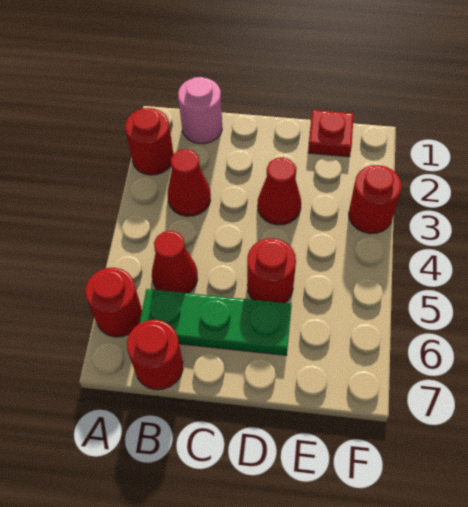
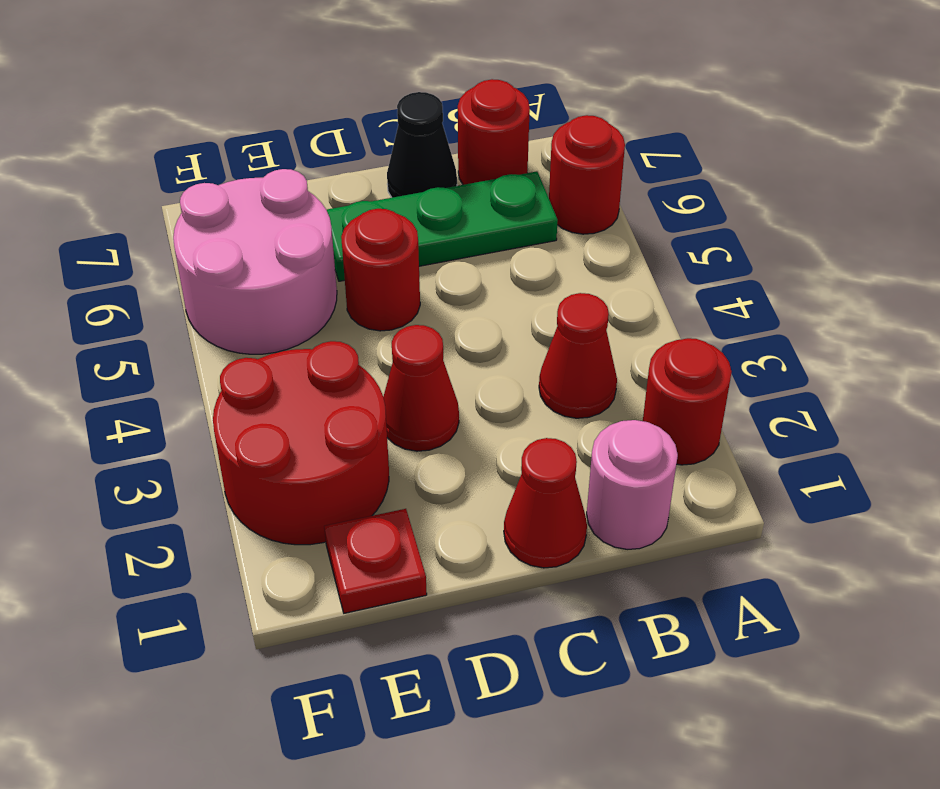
red 1x1 cone [152,231,198,293] -> red 1x1 cone moved to [504,438,587,568]
none -> black 1x1 cone [387,92,457,198]
none -> pink 2x2 round brick [173,169,337,354]
red 1x1 round brick [349,165,402,234] -> red 2x2 round brick [213,341,389,545]

